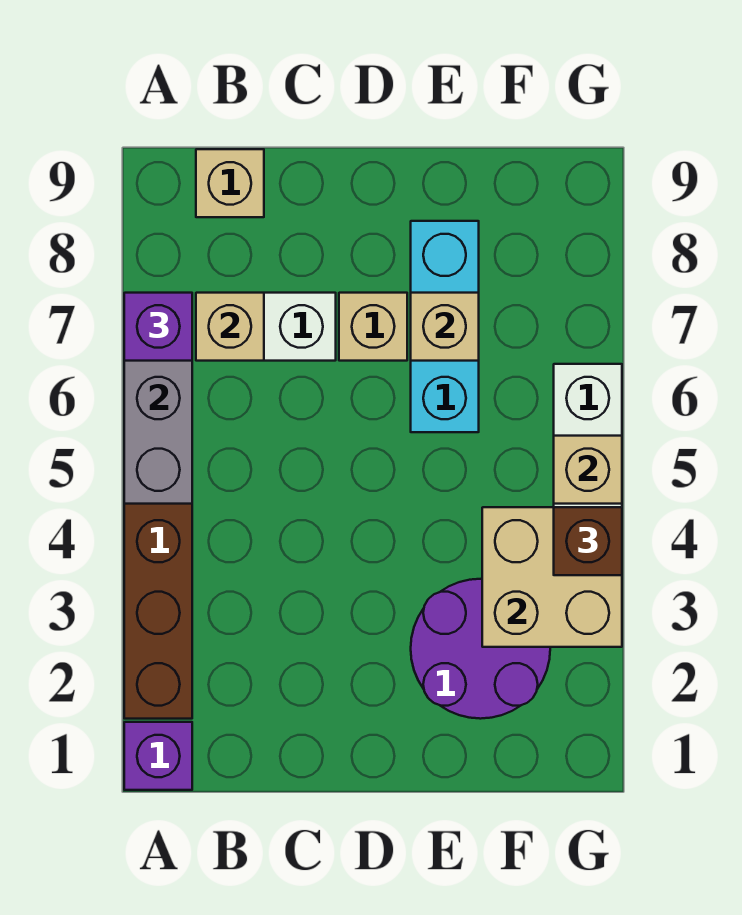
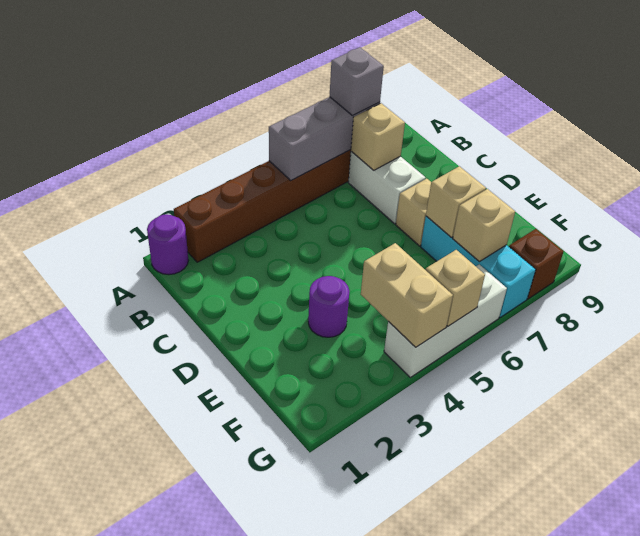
purple 1x1 brick [124,722,192,790] -> purple 1x1 round brick [147,214,189,275]
purple 1x1 brick [124,293,192,361] -> grey 1x1 brick [330,47,384,116]
tan 1x1 brick [196,149,264,217] -> tan 1x1 brick moved to [453,189,515,262]
purple 2x2 round brick [411,579,550,719] -> purple 1x1 round brick [308,276,349,337]
cyan 1x3 brick [411,221,479,432] -> cyan 1x3 brick turned to [421,216,536,317]
tan 2x2 brick [482,507,622,647] -> tan 1x2 brick [361,243,453,347]
brown 1x1 brick [554,507,622,575] -> brown 1x1 brick moved to [509,229,564,299]

